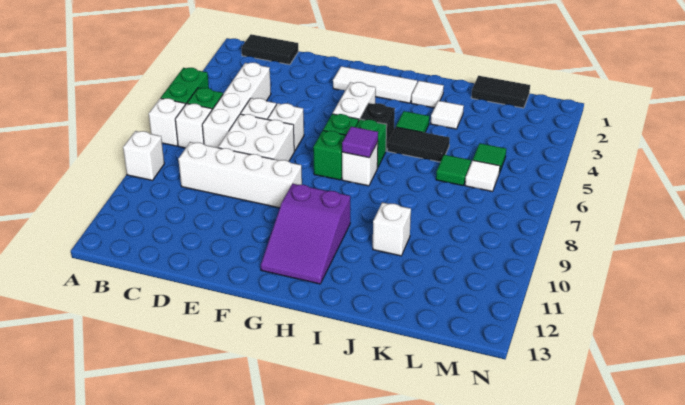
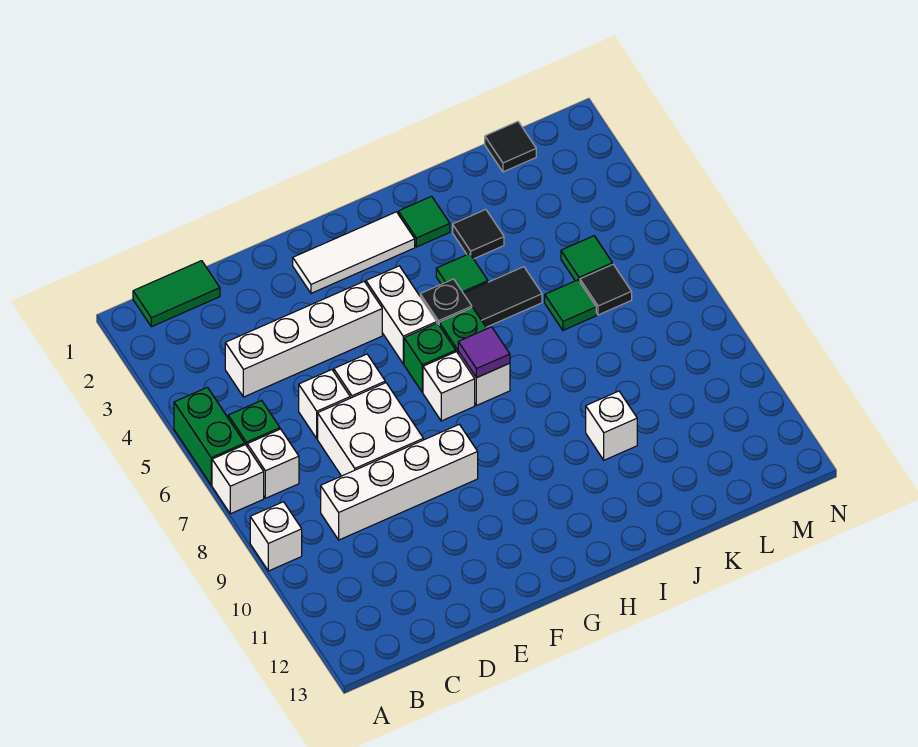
black 1x2 tile [241,34,298,65] -> green 1x2 tile [133,261,220,327]
white 1x4 brick [202,63,271,148] -> white 1x4 brick turned to [225,282,382,397]
green 1x1 brick [313,131,346,180] -> white 1x1 brick [423,352,475,421]
purple 2x3 slope [261,184,350,284] -> none
white 1x1 tile [411,81,444,108] -> green 1x1 tile [398,196,450,247]
white 1x1 tile [431,101,464,129] -> black 1x1 tile [453,210,504,259]
black 1x2 tile [471,76,530,108] -> black 1x1 tile [485,121,536,172]
white 1x1 tile [465,160,500,192] -> black 1x1 tile [580,264,632,315]

